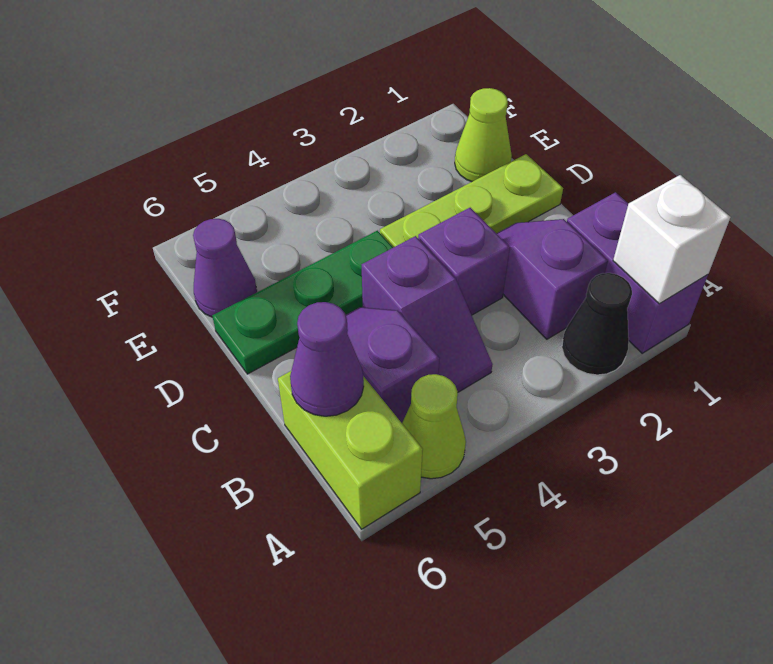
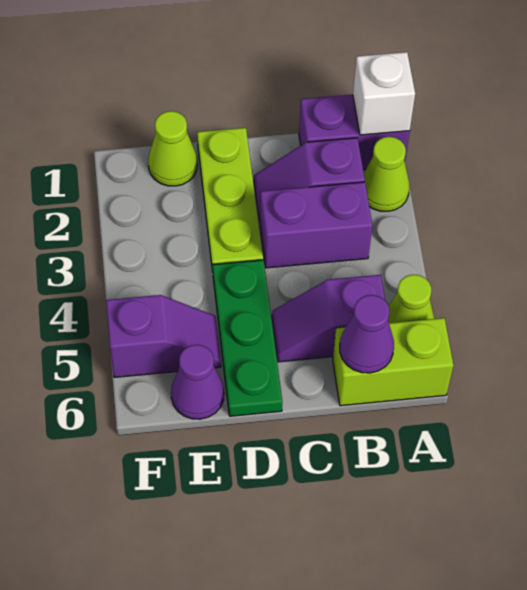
black 1x1 cone [562,273,632,375] -> lime 1x1 cone [364,137,409,211]
purple 1x2 slope [362,236,492,392] -> purple 1x2 slope moved to [106,295,221,377]
purple 1x1 brick [418,208,510,315] -> purple 1x2 brick [260,182,372,268]

